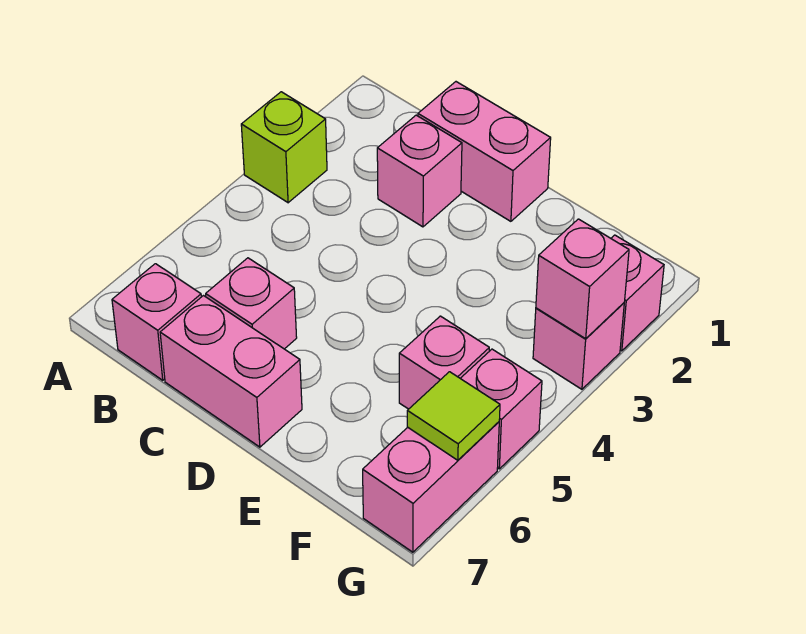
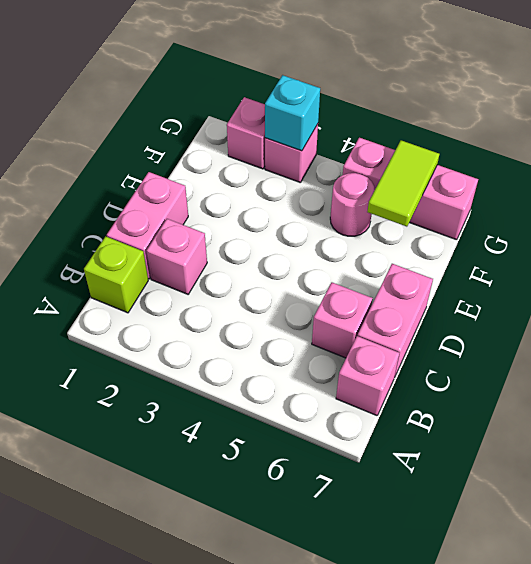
lime 1x1 brick [241,92,327,203] -> lime 1x1 brick moved to [84,236,148,313]
pink 1x1 brick [399,316,489,409] -> pink 1x1 round brick [330,173,375,236]
pink 1x1 brick [536,219,629,339] -> cyan 1x1 brick [265,75,320,151]
lime 1x1 tile [407,372,500,460] -> lime 1x2 tile [367,140,439,227]

